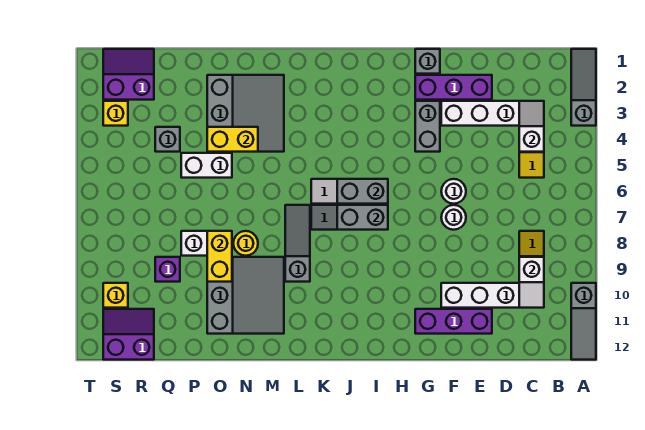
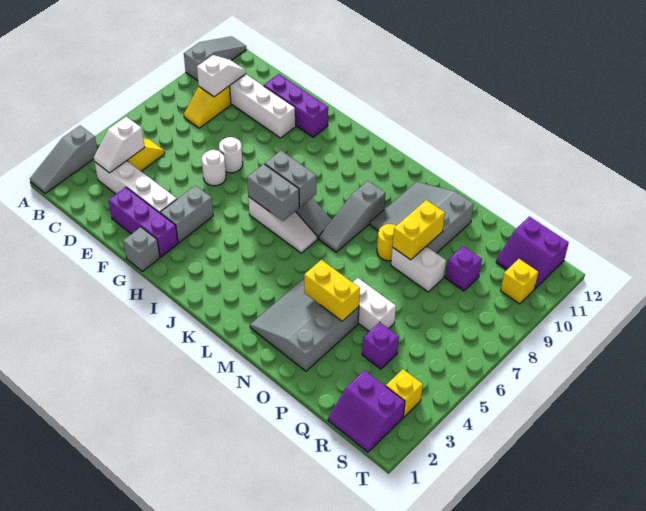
grey 1x1 brick [155,127,180,152] -> purple 1x1 brick [362,322,399,369]

